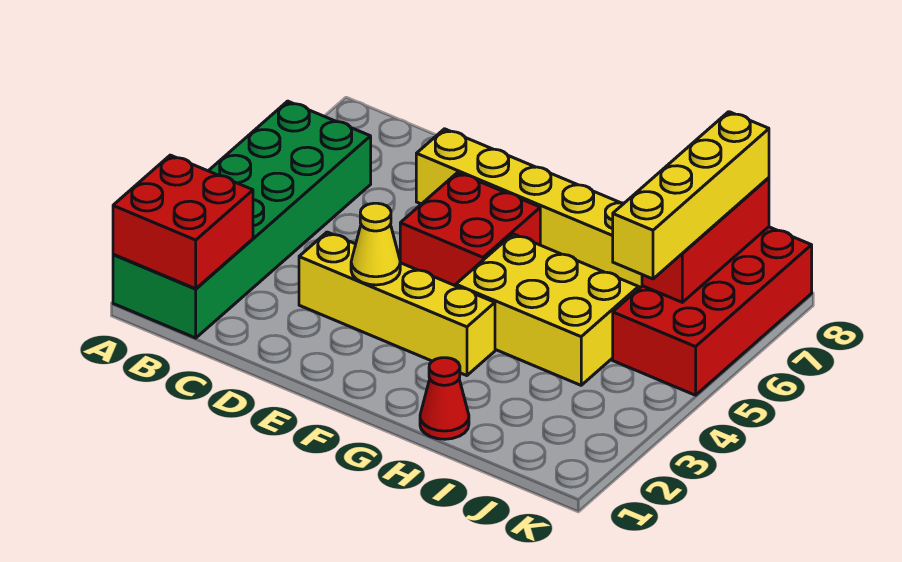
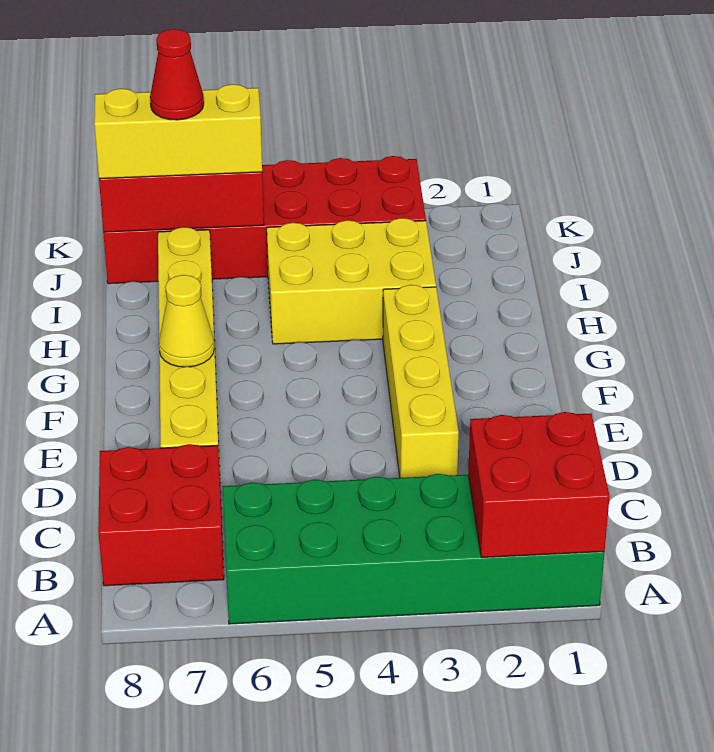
yellow 1x1 cone [351,203,400,285] -> yellow 1x1 cone moved to [159,275,214,367]
red 2x2 brick [400,173,540,286] -> red 2x2 brick moved to [98,444,224,586]
yellow 2x3 brick [456,234,639,385] -> yellow 2x3 brick turned to [267,218,436,344]
red 1x1 cone [420,358,469,439] -> red 1x1 cone moved to [150,29,204,120]
red 2x4 brick [613,227,812,395] -> red 2x6 brick [103,156,426,284]
yellow 1x4 brick [613,112,769,279] -> yellow 1x3 brick [94,84,262,179]

